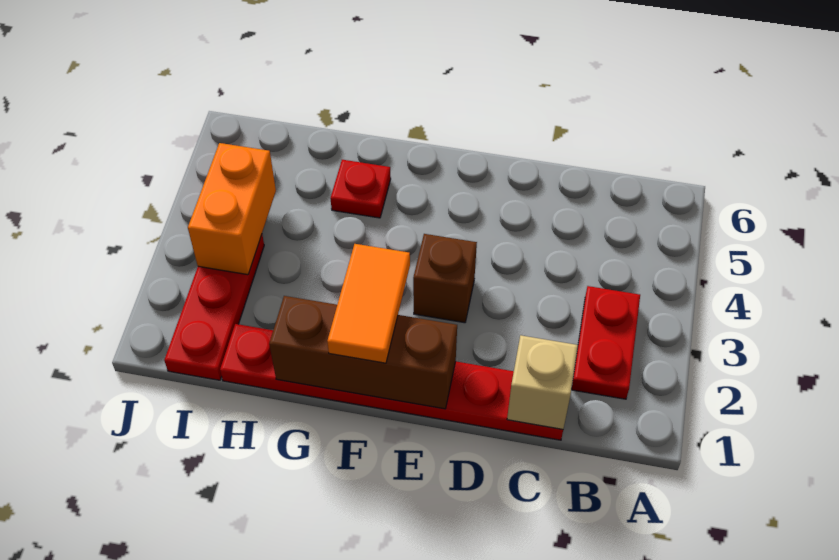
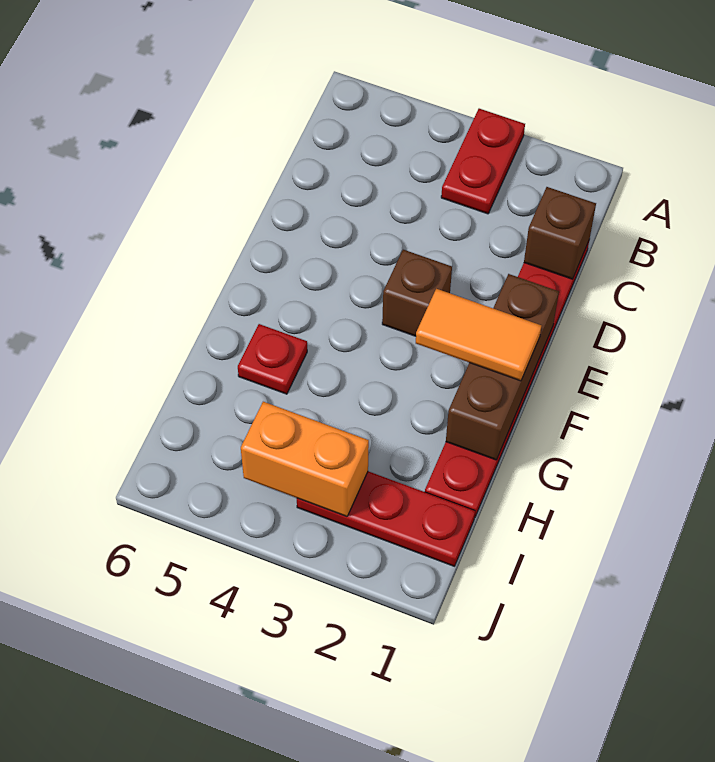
red 1x2 plate [571,286,640,399] -> red 1x2 plate turned to [441,109,525,214]
tan 1x1 brick [507,335,578,429] -> brown 1x1 brick [524,187,596,279]

